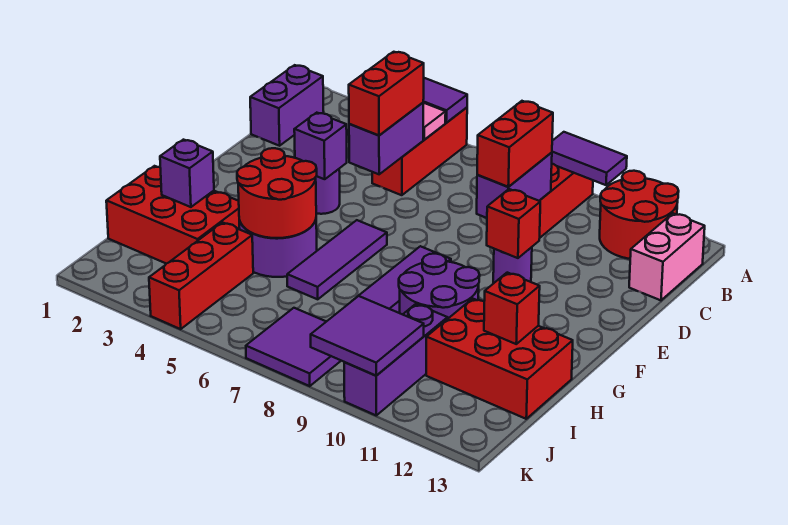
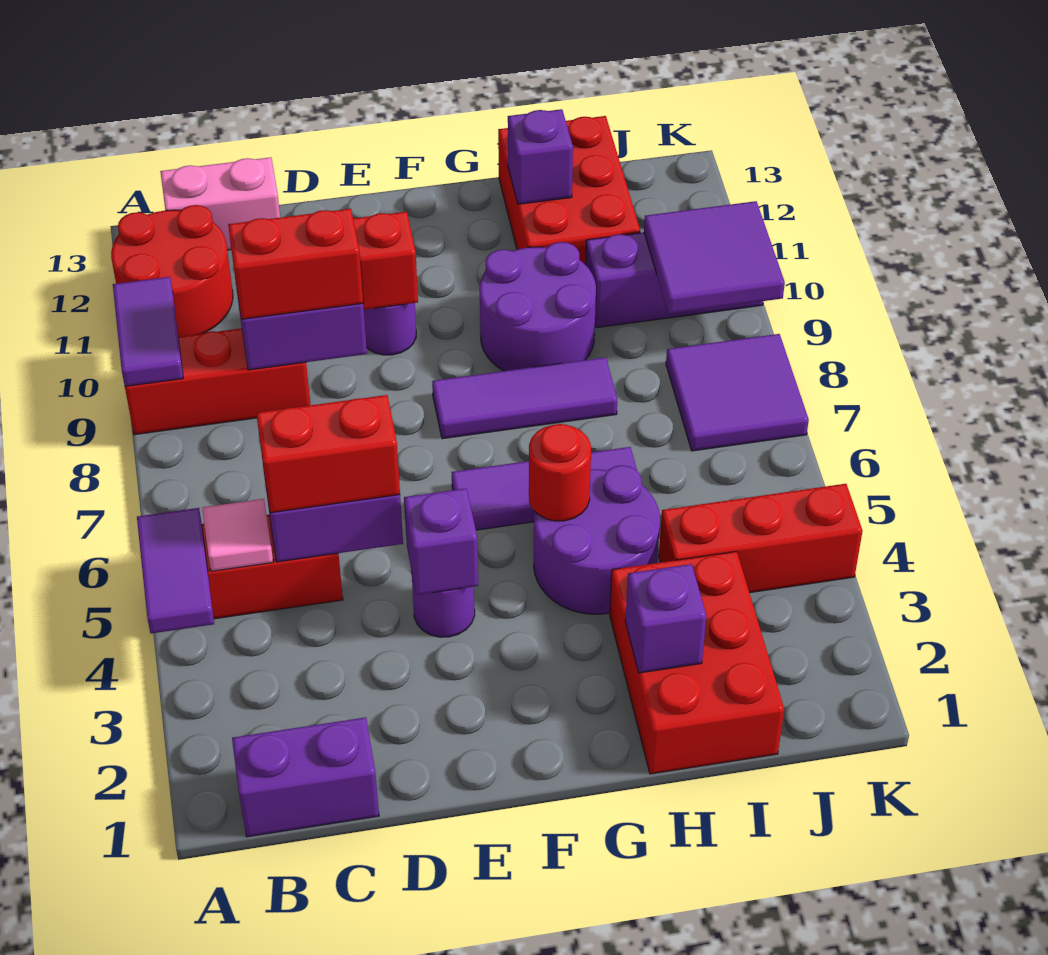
red 2x2 round brick [237,148,317,238] -> red 1x1 round brick [529,424,591,521]
red 1x1 brick [484,273,540,344] -> purple 1x1 brick [508,109,573,204]

